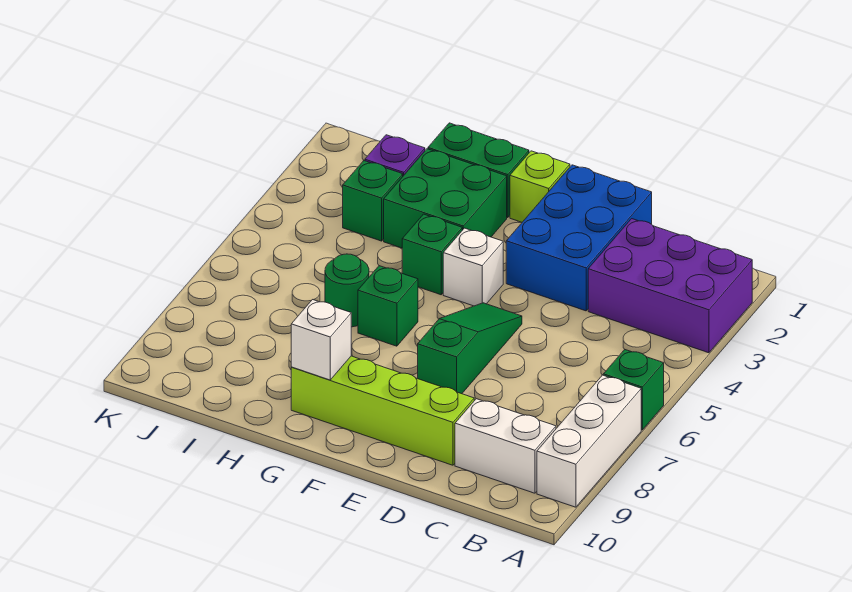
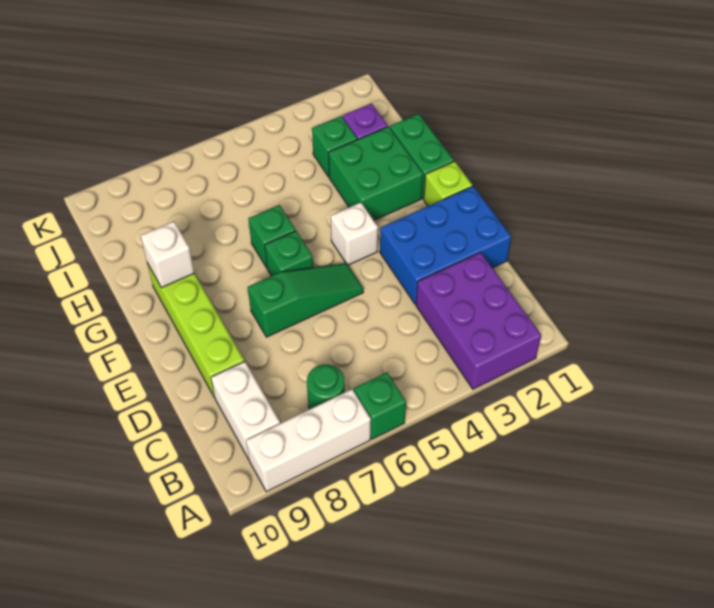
green 1x1 brick [402,214,462,295] -> green 1x1 brick moved to [265,231,313,276]
green 1x1 round brick [325,254,369,327] -> green 1x1 round brick moved to [307,364,345,409]

